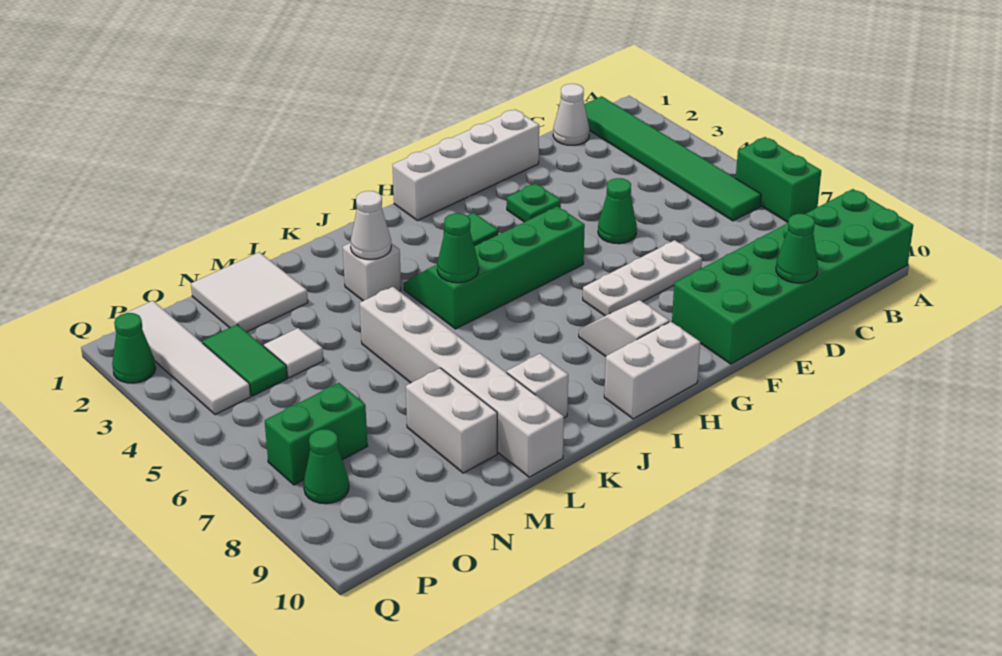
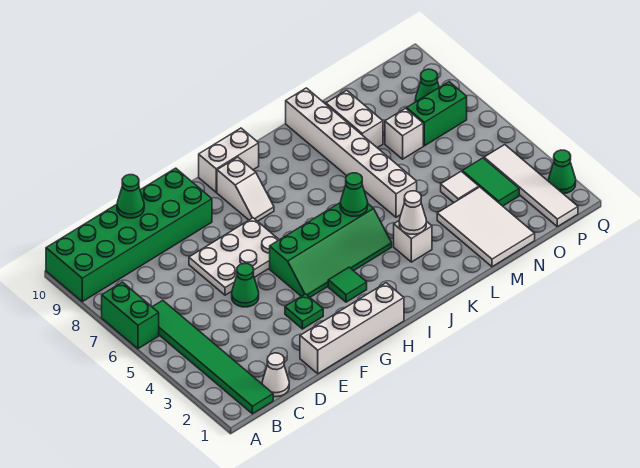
white 1x3 plate [583,240,702,316] -> white 2x3 plate [189,218,279,295]
white 1x1 brick [507,353,568,418] -> white 1x1 brick moved to [385,108,423,159]
white 2x2 tile [191,252,308,332] -> white 2x3 tile [437,187,535,267]

